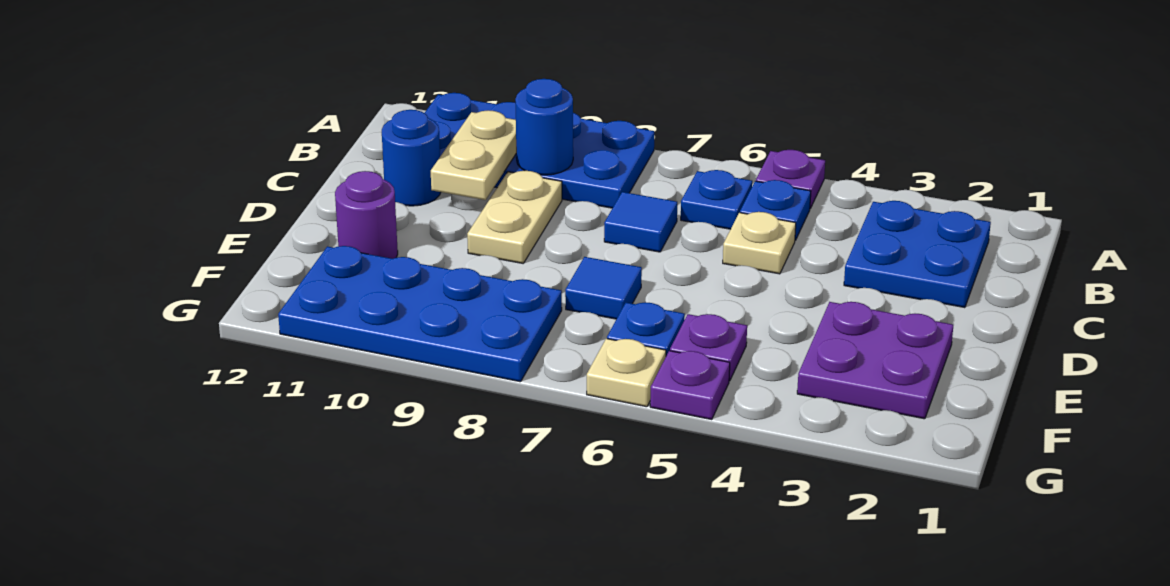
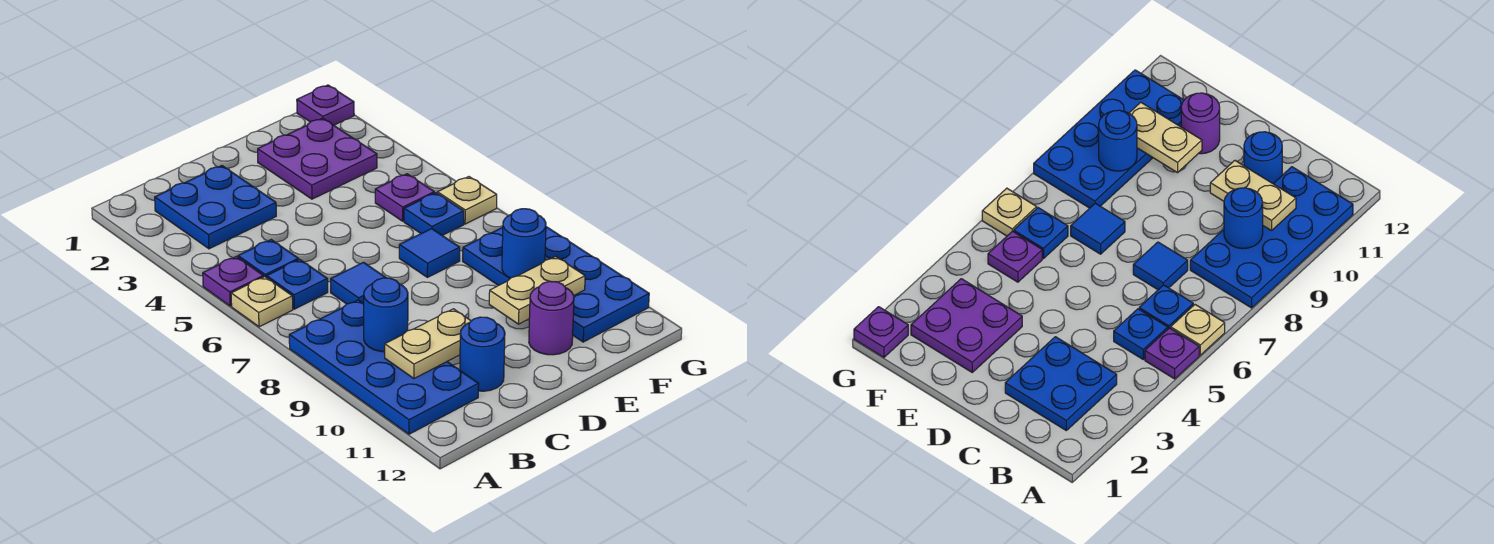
tan 1x1 plate [723,212,796,274] -> tan 1x1 plate moved to [231,277,293,327]
tan 1x2 plate [467,171,562,263] -> tan 1x2 plate moved to [489,256,585,324]
none -> blue 1x1 round brick [502,209,546,278]
purple 1x1 plate [650,351,730,419] -> purple 1x1 plate moved to [297,85,354,125]

